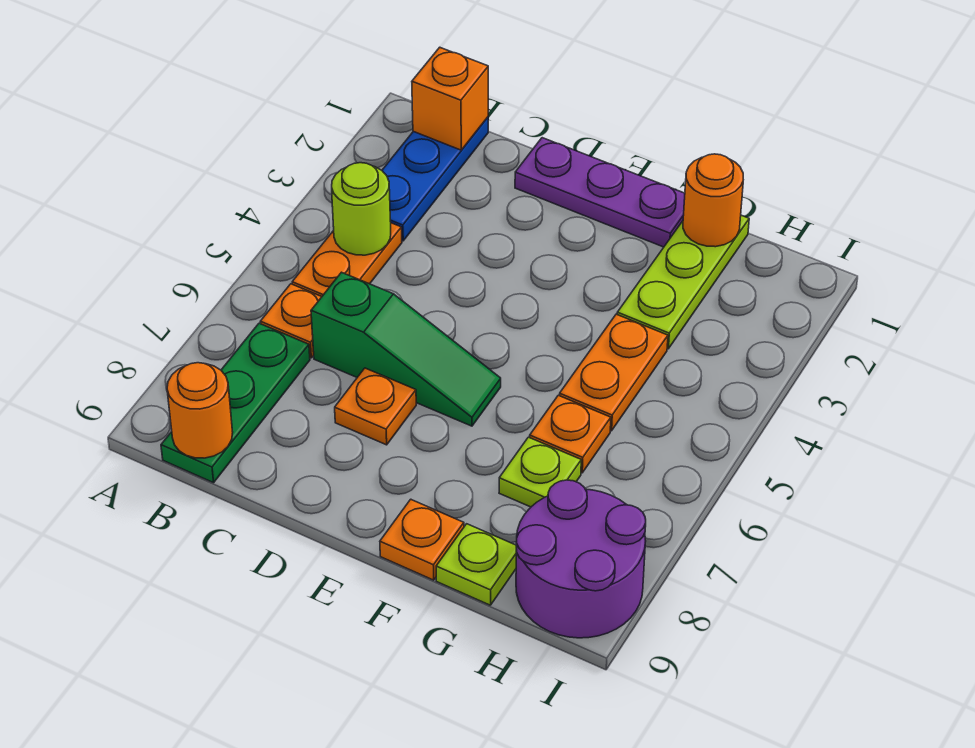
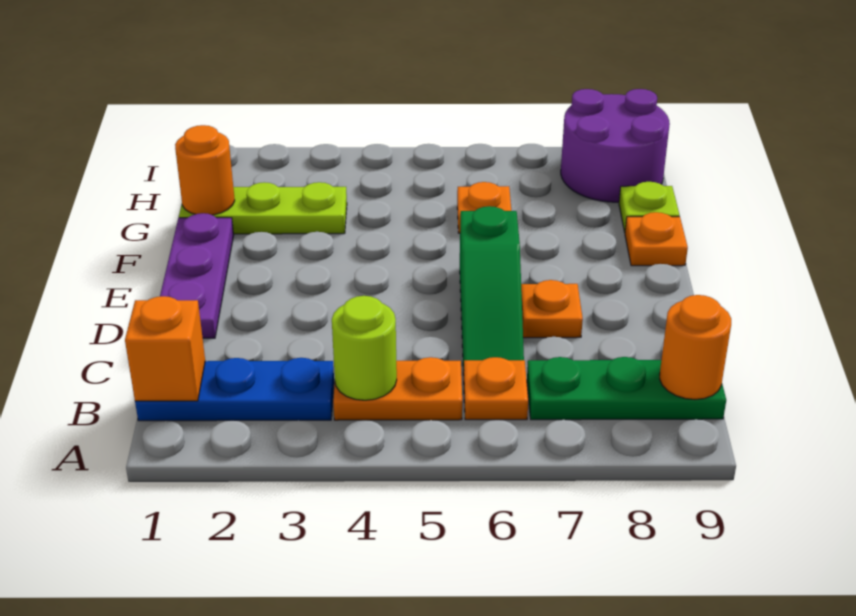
green 1x3 slope [311,272,501,426] -> green 1x3 slope turned to [460,206,524,375]
orange 1x2 plate [560,314,668,431] -> none
lime 1x1 plate [499,437,581,507] -> none

